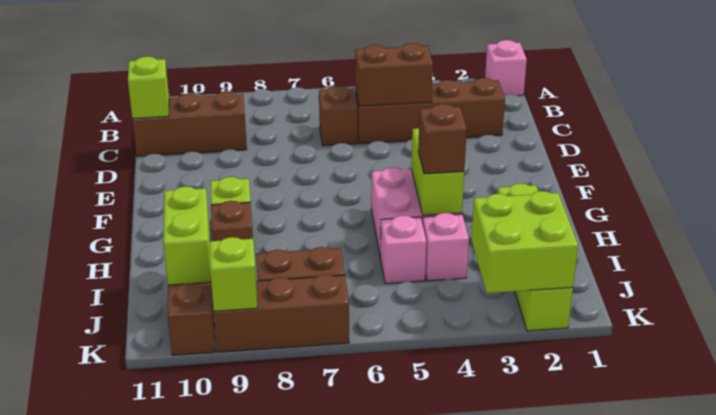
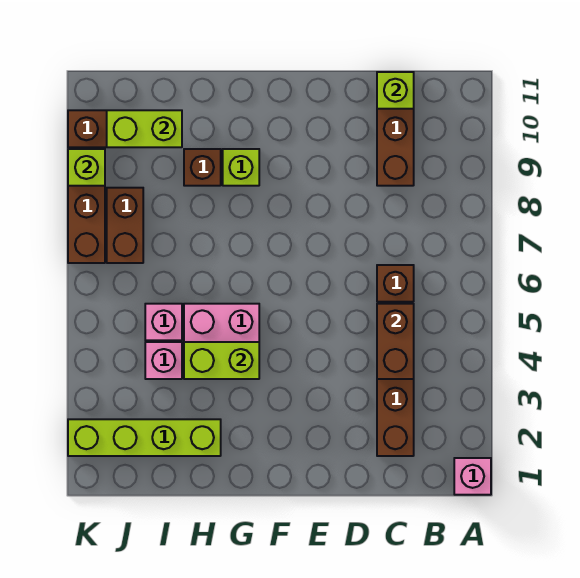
brown 1x1 brick [418,104,467,174] -> none
lime 2x2 brick [471,191,578,293] -> none

